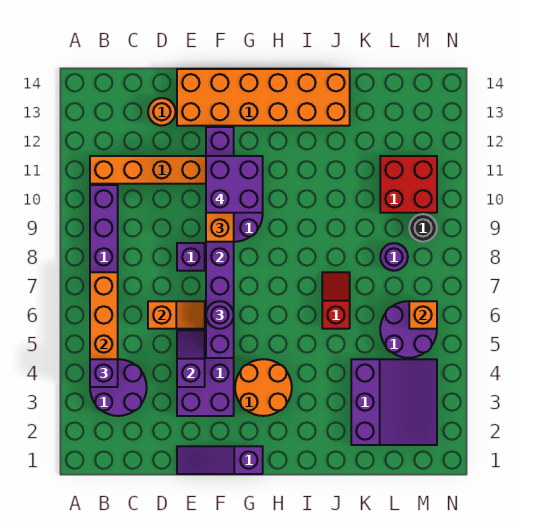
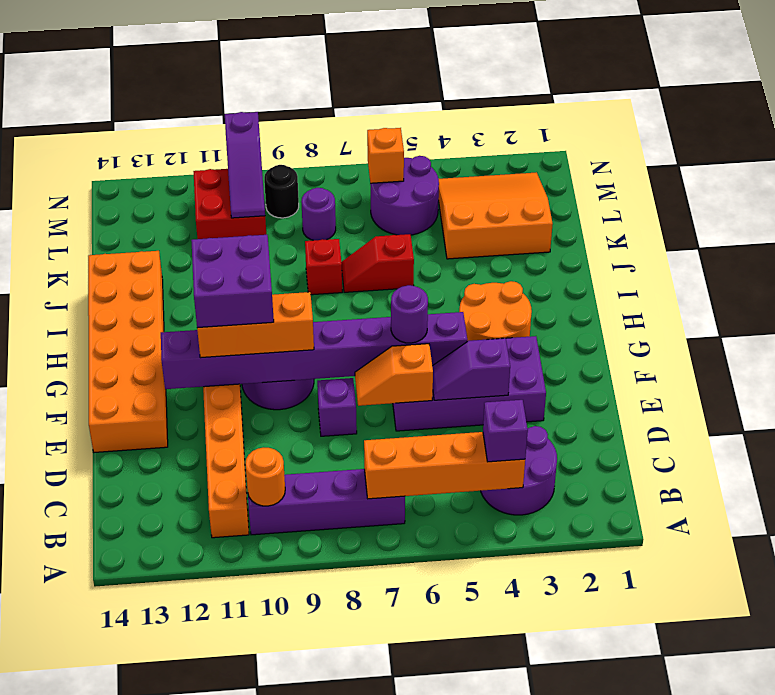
orange 1x2 slope [148,301,205,329] -> orange 1x2 slope turned to [355,344,433,406]
orange 1x1 round brick [148,98,176,126] -> orange 1x1 round brick moved to [245,448,285,506]
purple 1x3 slope [177,446,263,474] -> purple 1x3 slope moved to [225,112,265,218]
none -> red 1x1 brick [305,239,342,295]
purple 3x3 slope [351,359,437,445] -> orange 3x3 slope [438,172,553,259]

